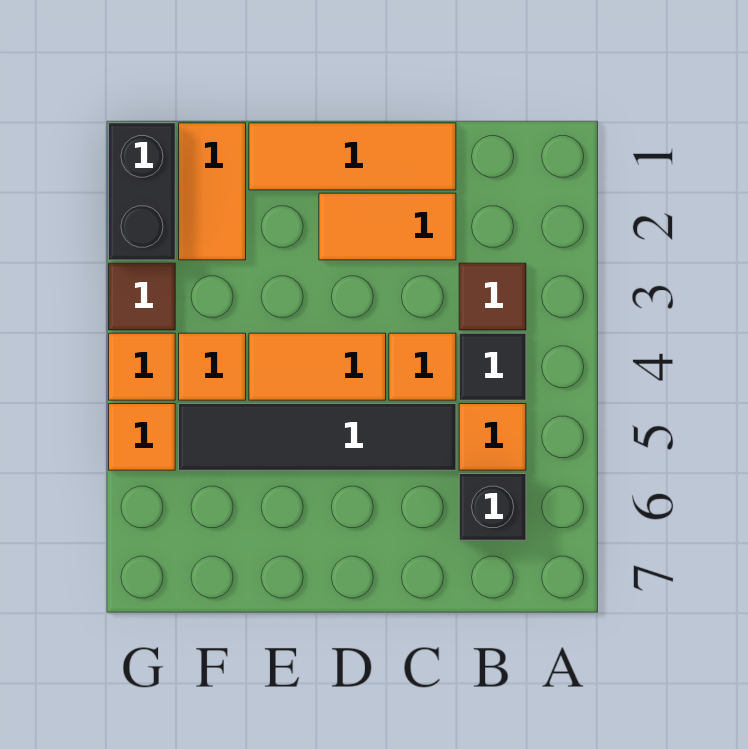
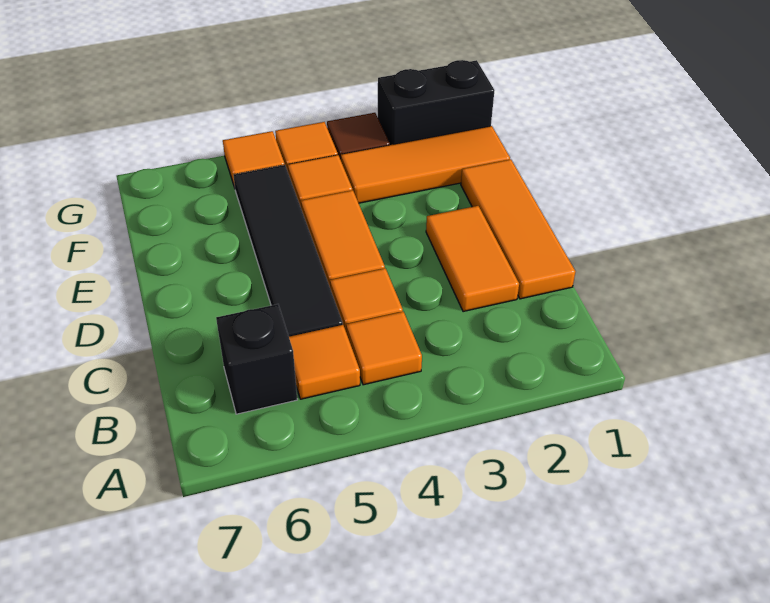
brown 1x1 tile [459,263,526,330] -> none
black 1x1 tile [459,333,526,400] -> orange 1x1 tile [346,312,422,385]
orange 1x2 tile [179,123,246,260] -> orange 1x3 tile [341,126,510,203]

